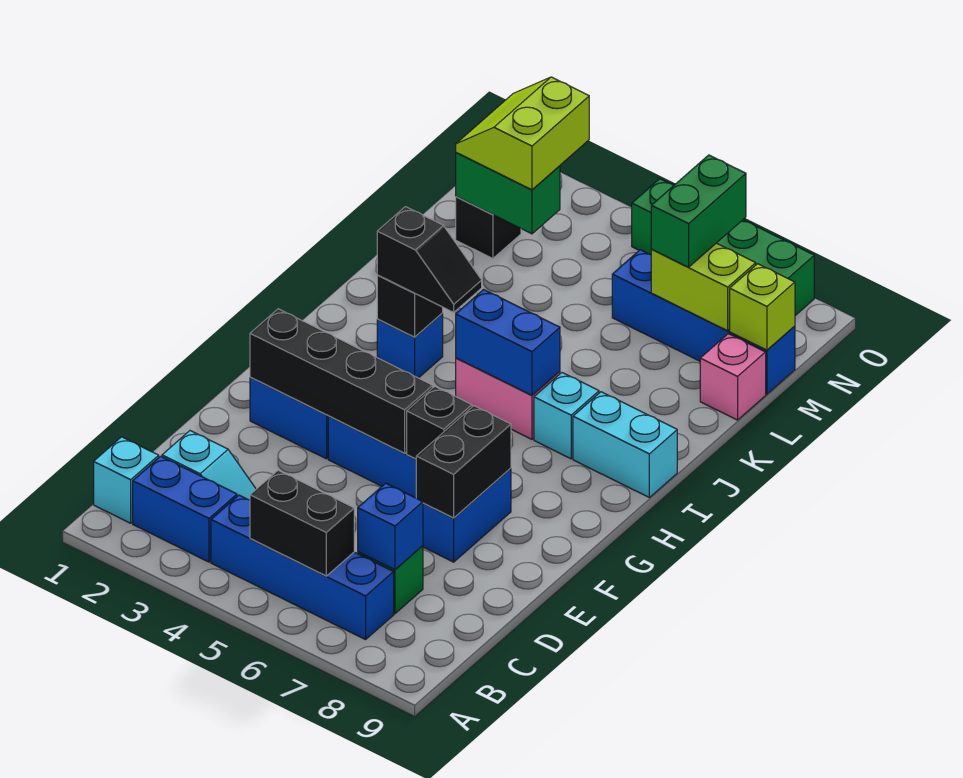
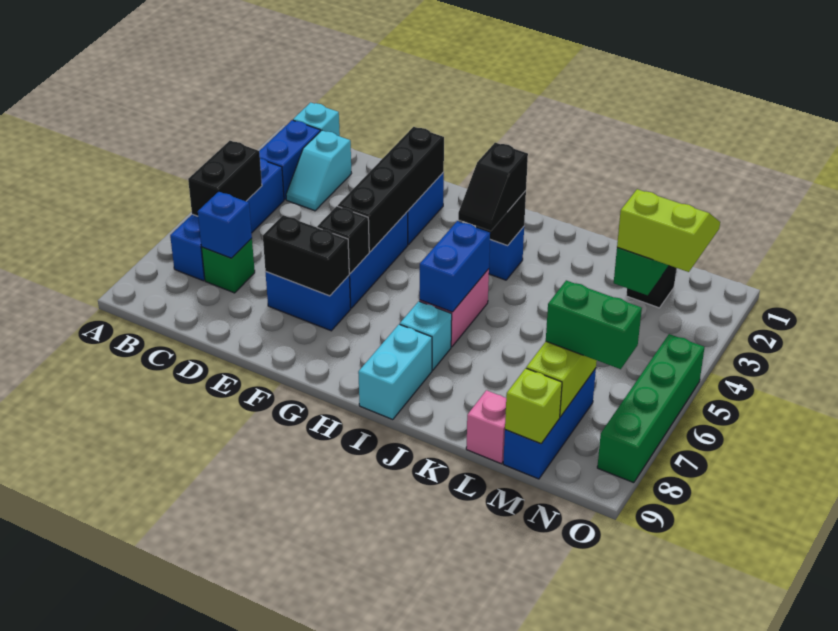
blue 1x4 brick [612,250,795,394] -> blue 1x3 brick [503,368,596,479]

